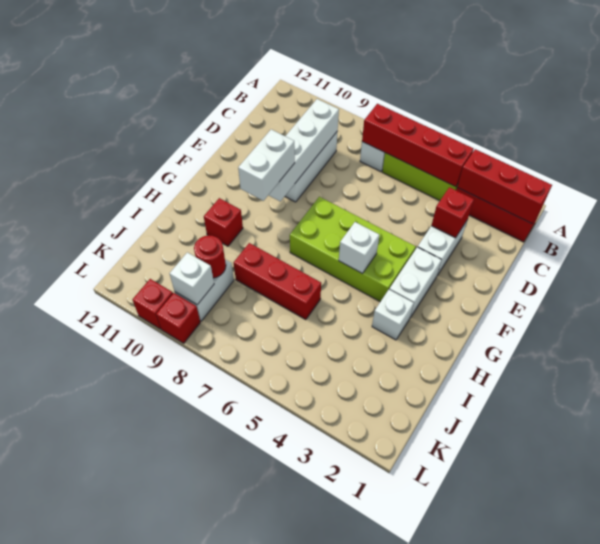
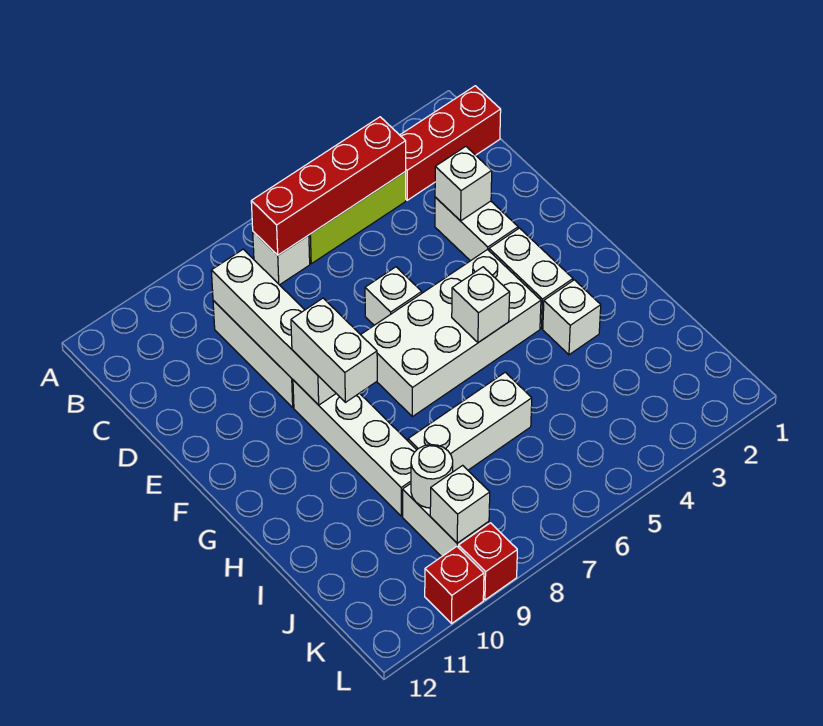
red 1x3 brick [457,149,552,224] -> none
red 1x1 brick [431,187,474,238] -> white 1x1 brick [435,146,492,221]
none -> white 1x1 brick [365,267,422,325]
lime 2x4 brick [290,197,416,302] -> white 2x4 brick [361,249,541,417]
none -> white 1x4 brick [293,380,416,516]
red 1x1 brick [204,198,243,246] -> none
red 1x3 brick [234,243,321,320] -> white 1x3 brick [408,372,532,472]
red 1x1 round brick [194,235,226,278] -> white 1x1 round brick [411,445,453,508]

